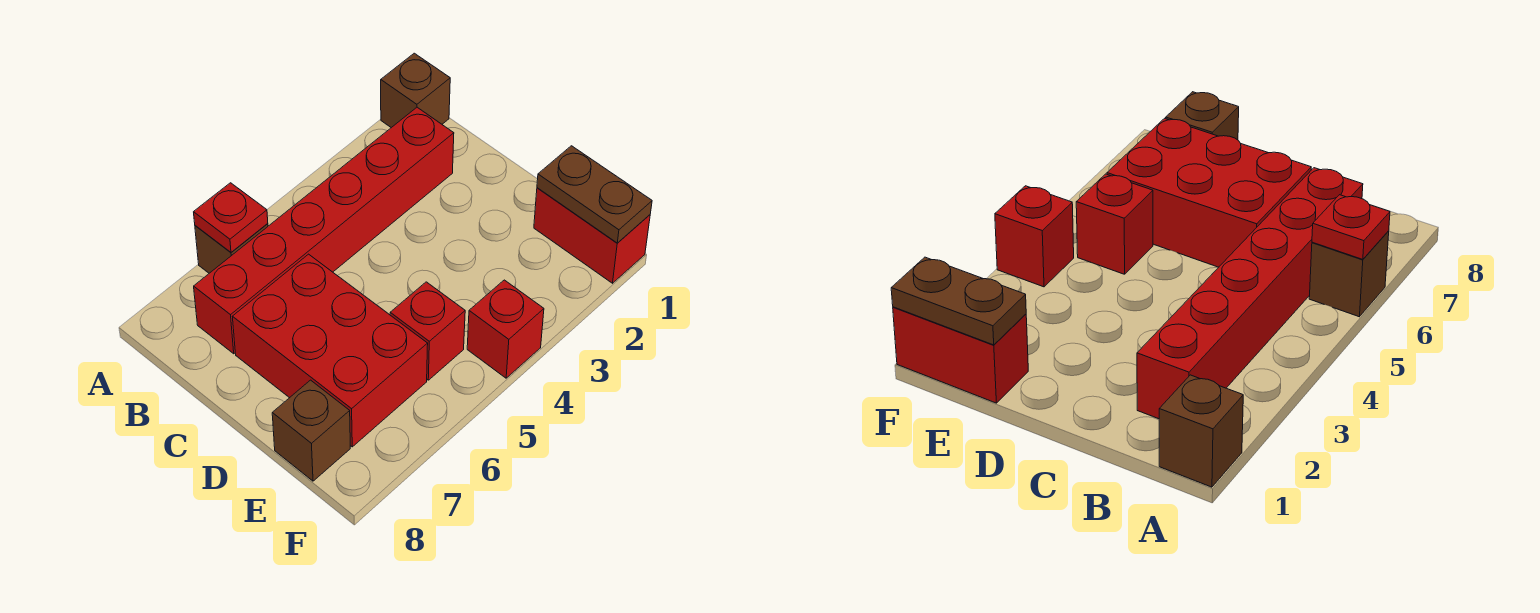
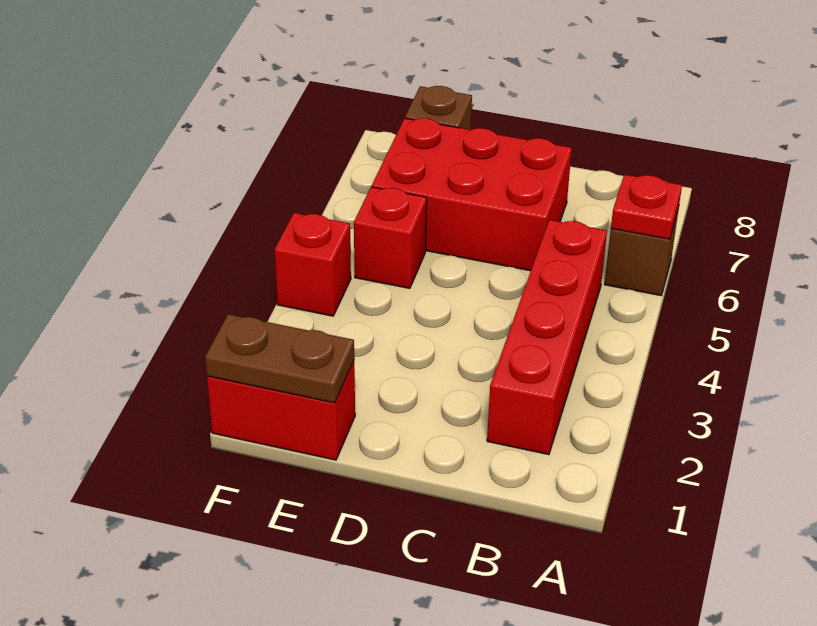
brown 1x1 brick [381,53,450,128] -> none
red 1x6 brick [194,107,454,354] -> red 1x4 brick [487,220,607,455]

